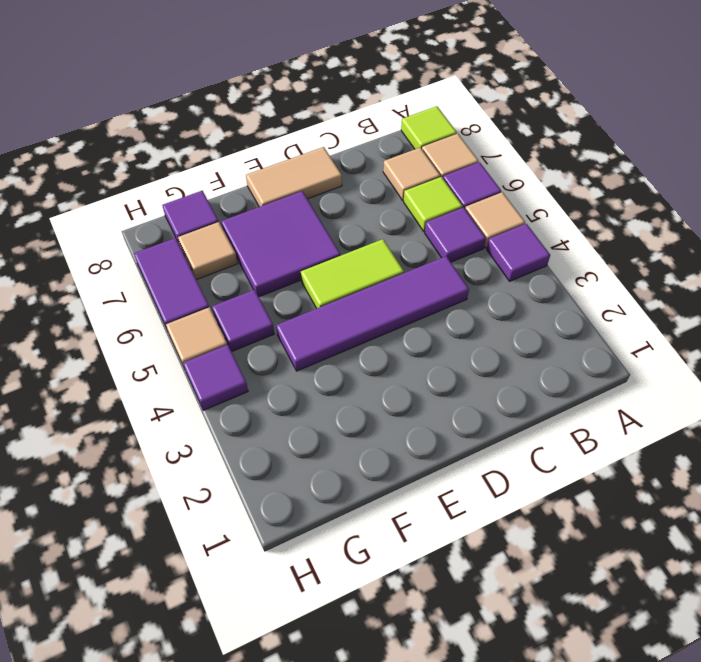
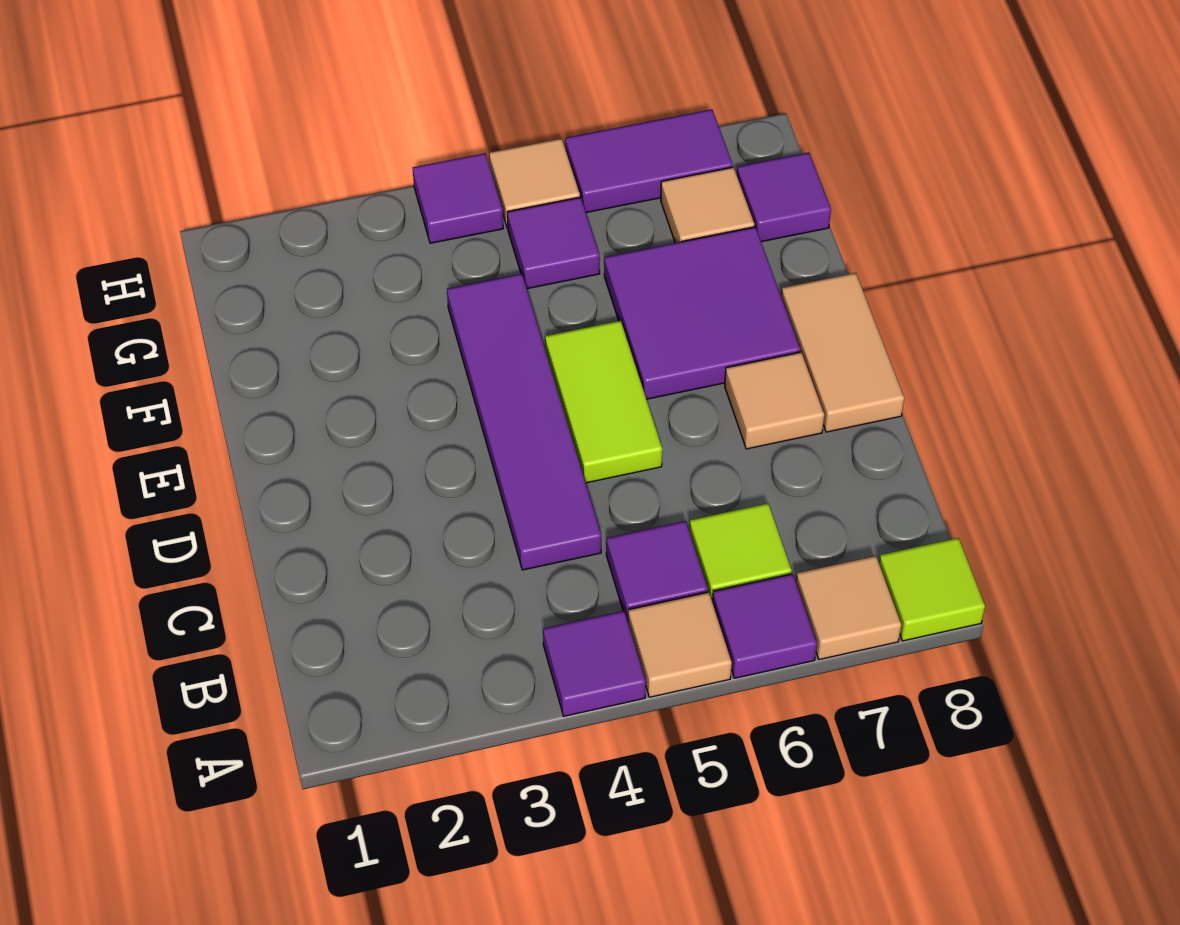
tan 1x1 tile [383,148,440,200] -> tan 1x1 tile moved to [725,352,824,449]

